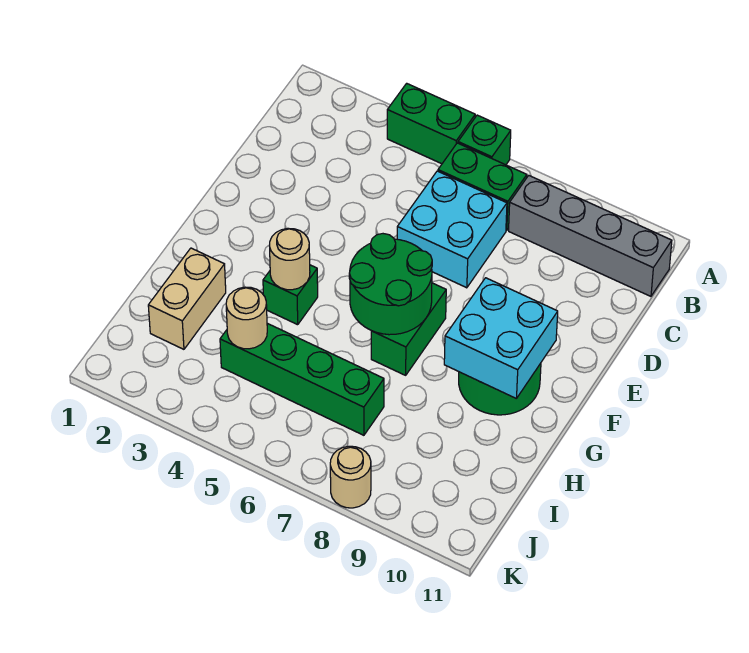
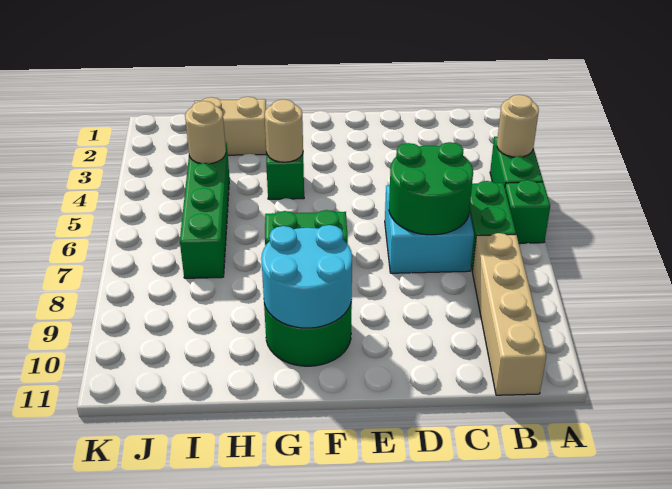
grey 1x4 brick [509,175,672,296] -> tan 1x4 brick [472,233,546,395]
green 2x2 round brick [349,234,432,335] -> green 2x2 round brick moved to [389,142,473,235]
cyan 2x2 brick [444,278,558,399] -> cyan 2x2 round brick [261,225,352,328]
tan 1x1 round brick [330,446,371,508] -> tan 1x1 round brick moved to [497,95,539,157]

